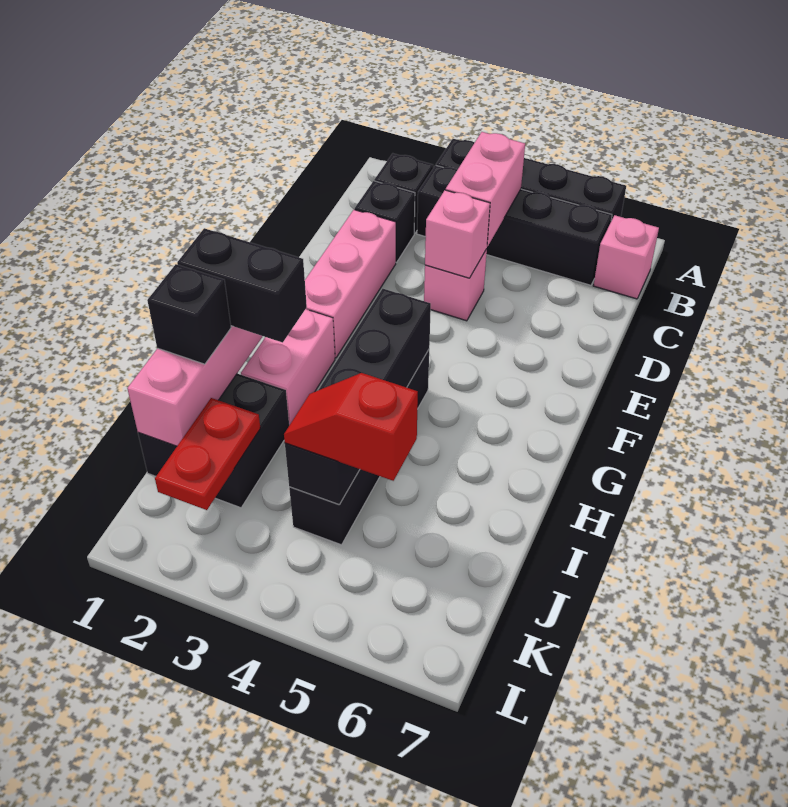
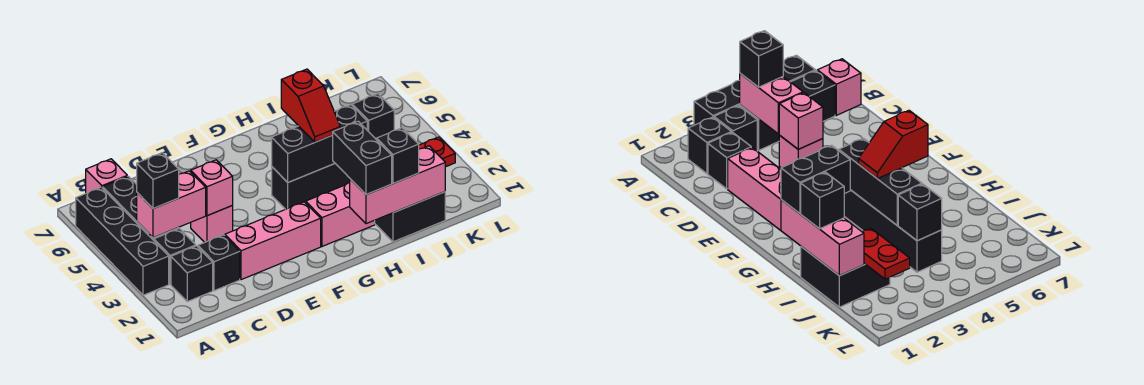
none -> black 1x1 brick [137,153,179,209]
red 1x2 slope [284,373,418,481] -> red 1x2 slope moved to [281,69,340,142]

